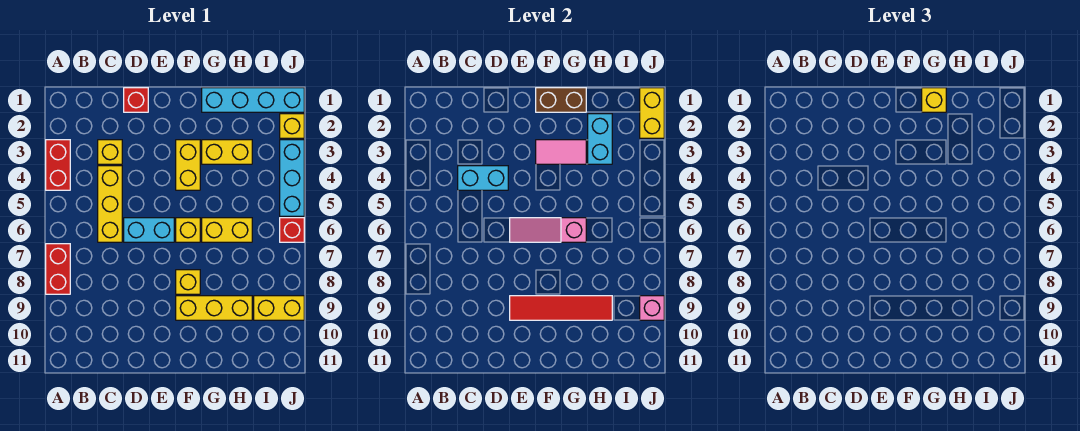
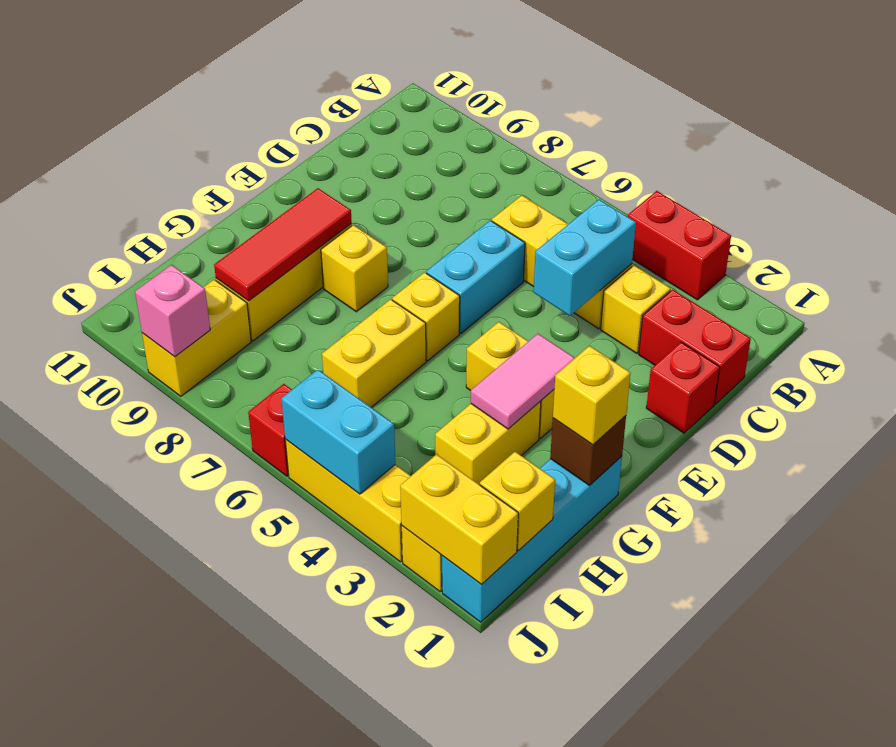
red 1x2 brick [46,244,70,294] -> red 1x2 brick moved to [639,289,751,404]
pink 1x3 slope [510,218,586,242] -> none
red 1x4 tile [510,296,612,320] -> red 1x3 tile [214,188,352,301]
brown 1x2 brick [536,88,586,112] -> brown 1x1 brick [550,416,626,485]
cyan 1x2 brick [588,114,612,164] -> cyan 1x2 brick moved to [281,370,395,494]
none -> yellow 1x1 brick [480,452,555,550]
cyan 1x3 brick [280,140,304,216] -> yellow 1x3 brick [285,439,410,562]

